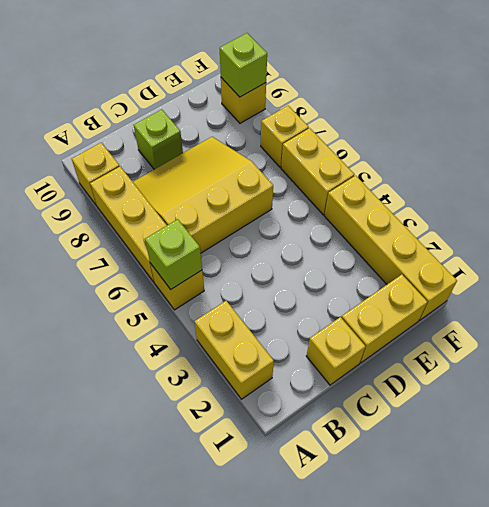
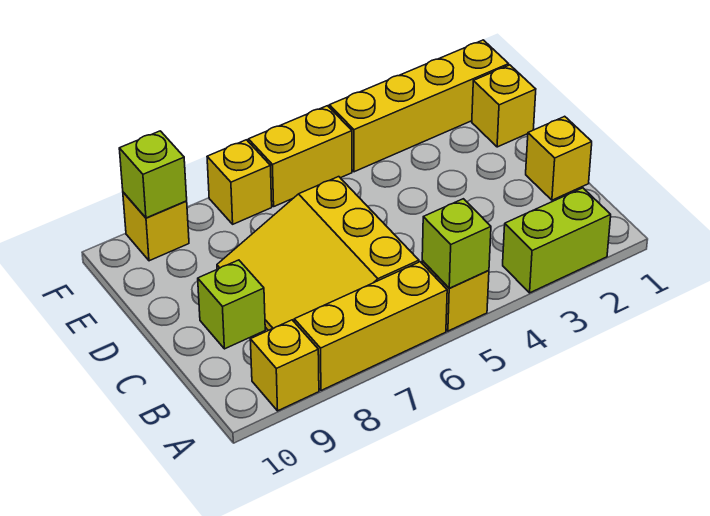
yellow 1x2 brick [194,301,274,399] -> lime 1x2 brick [503,188,611,293]
yellow 1x2 brick [341,275,427,363] -> yellow 1x1 brick [472,65,536,147]

